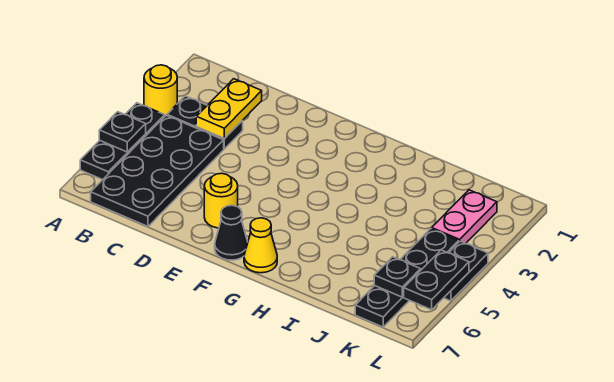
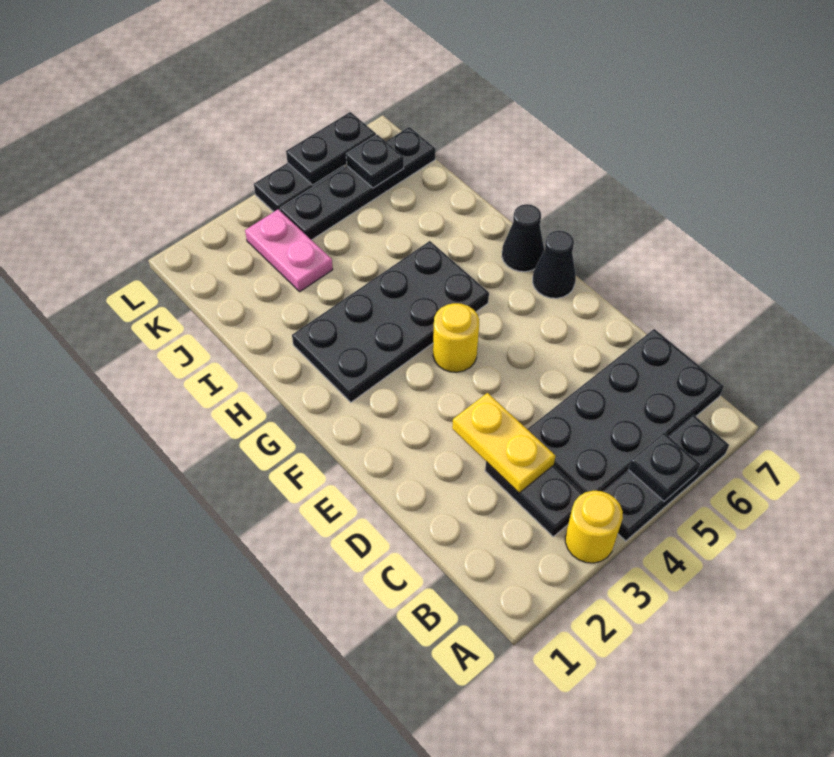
yellow 1x2 plate [196,79,262,139] -> yellow 1x2 plate turned to [452,393,555,493]
yellow 1x1 round brick [204,173,238,228] -> yellow 1x1 round brick moved to [433,303,479,372]
none -> black 2x4 plate [292,241,489,402]
yellow 1x1 cone [244,218,277,273] -> black 1x1 cone [502,204,544,272]
pink 1x2 plate [432,190,497,243] -> pink 1x2 plate turned to [245,209,333,292]

